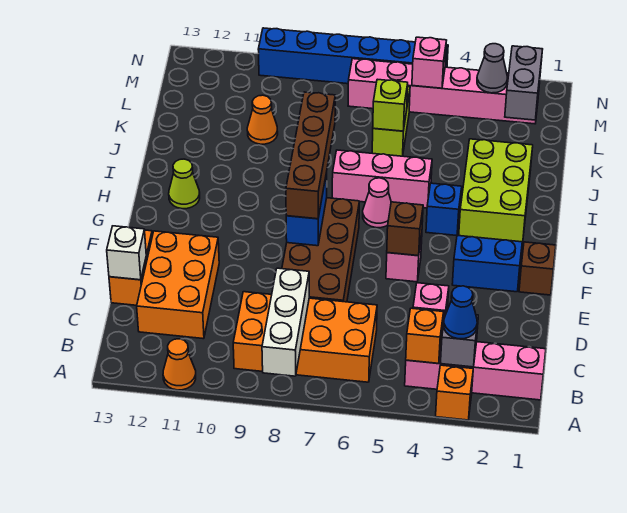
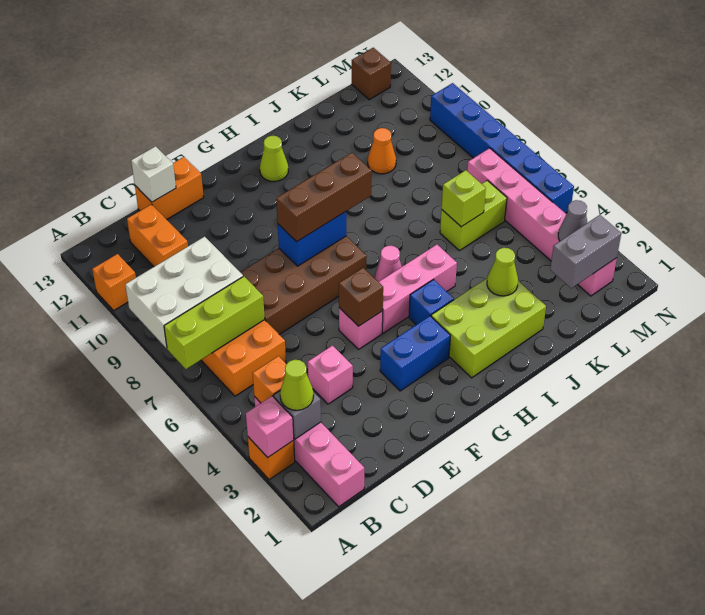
none -> lime 1x3 brick [164,276,265,369]
white 1x3 brick [262,268,309,376] -> white 2x3 brick [125,237,243,348]
orange 1x1 cone [163,339,196,390] -> orange 1x1 brick [92,254,136,310]
blue 1x1 cone [444,286,477,339] -> lime 1x1 cone [280,360,314,410]
orange 2x3 brick [137,231,219,339] -> orange 1x2 brick [127,204,188,267]
brown 1x1 brick [519,242,556,295] -> brown 1x1 brick moved to [352,48,391,100]
blue 1x2 brick [452,236,522,292] -> blue 1x2 brick turned to [380,316,451,391]
brown 1x4 brick [286,92,335,219] -> brown 1x3 brick [276,153,372,242]
pink 1x3 brick [332,150,432,208] -> pink 1x3 brick turned to [379,245,457,333]
none -> lime 1x1 cone [487,248,518,296]
pink 1x1 brick [412,37,447,88] -> pink 1x1 brick moved to [246,396,294,458]

